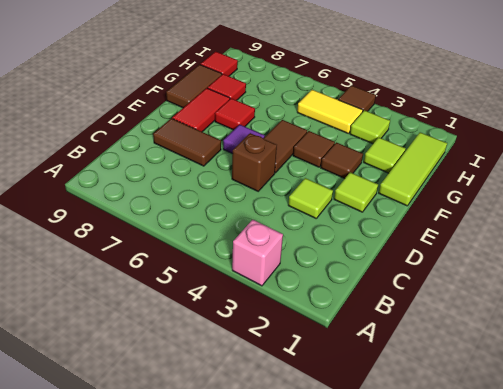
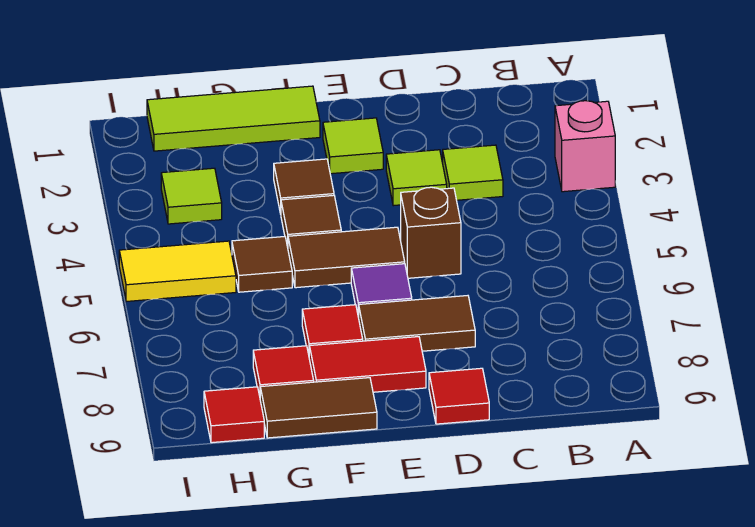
brown 1x2 tile [153,118,221,166] -> brown 1x2 tile turned to [359,296,475,351]
none -> red 1x1 tile [429,368,489,424]
lime 1x1 tile [364,137,406,173] -> lime 1x1 tile moved to [443,145,503,200]
yellow 1x2 tile [297,90,363,134] -> yellow 1x2 tile turned to [119,241,236,302]
brown 1x1 tile [338,85,376,111] -> brown 1x1 tile moved to [232,237,292,292]

